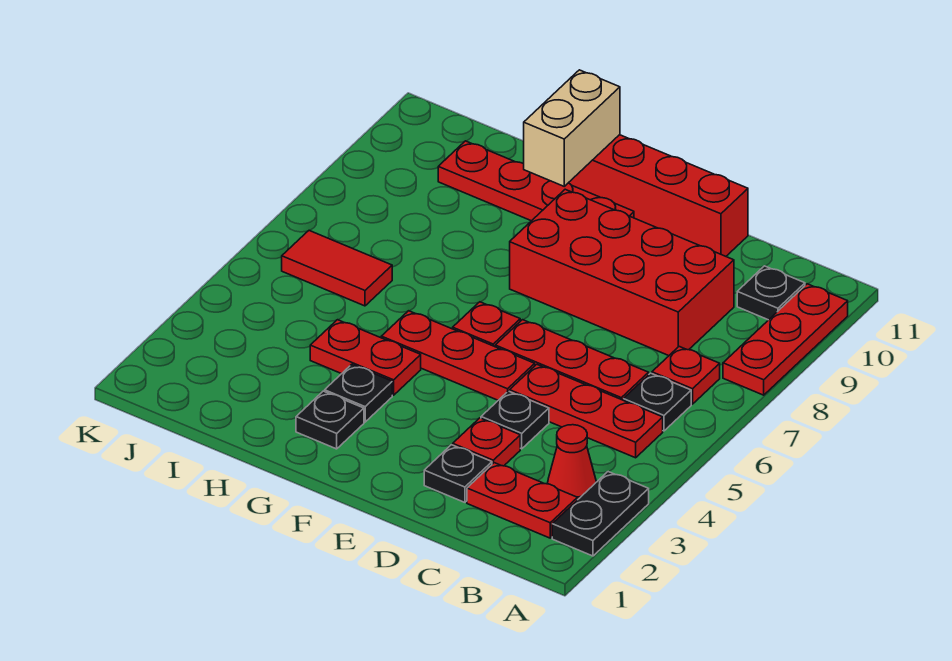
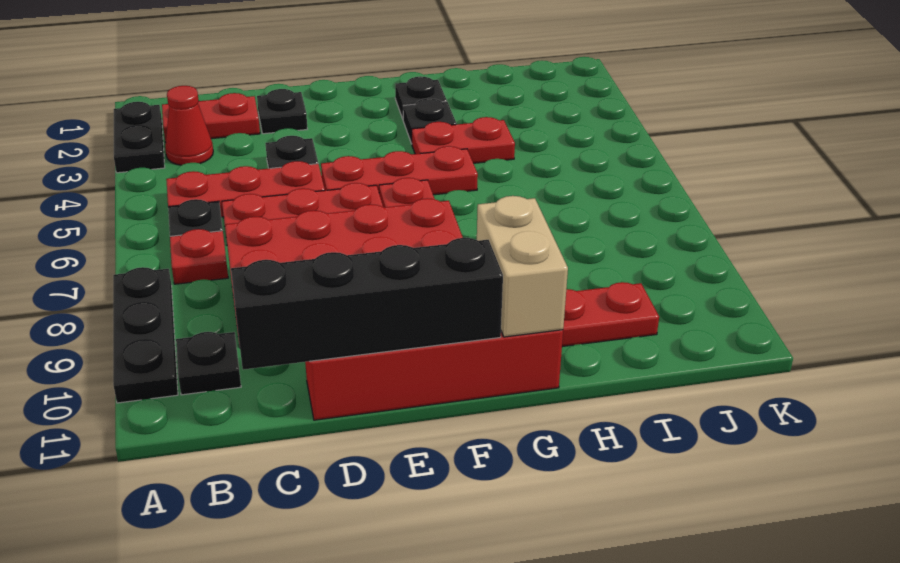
red 1x3 plate [723,284,848,395] -> black 1x3 plate [113,267,178,403]
none -> black 1x4 brick [231,238,503,370]
red 1x1 plate [453,418,520,466] -> none
red 1x2 tile [282,230,392,306] -> none

